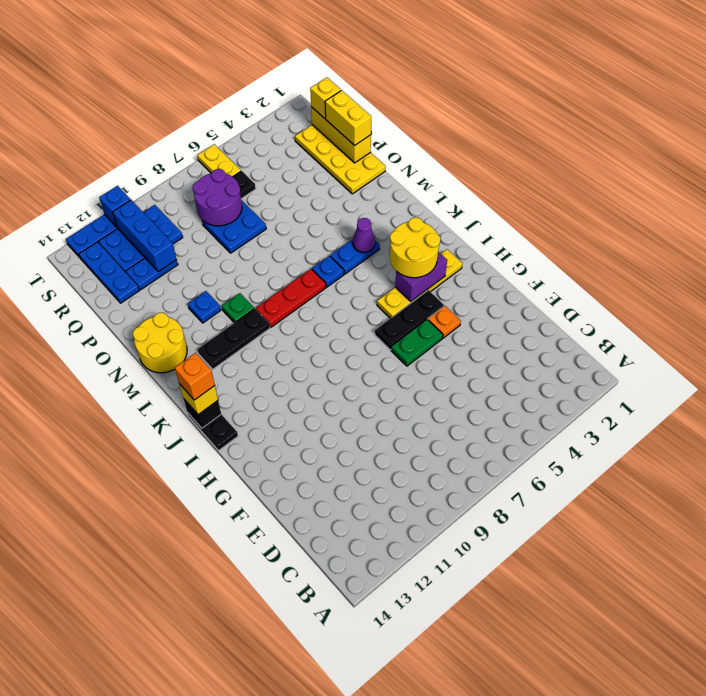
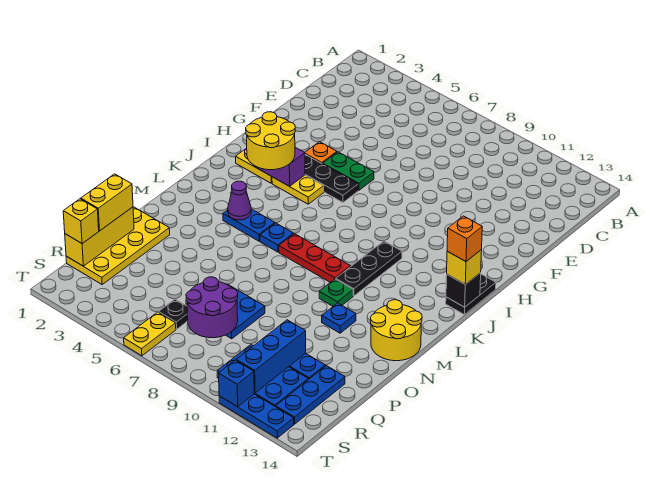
black 1x3 plate [198,309,270,369] -> black 1x3 plate turned to [336,241,402,296]

